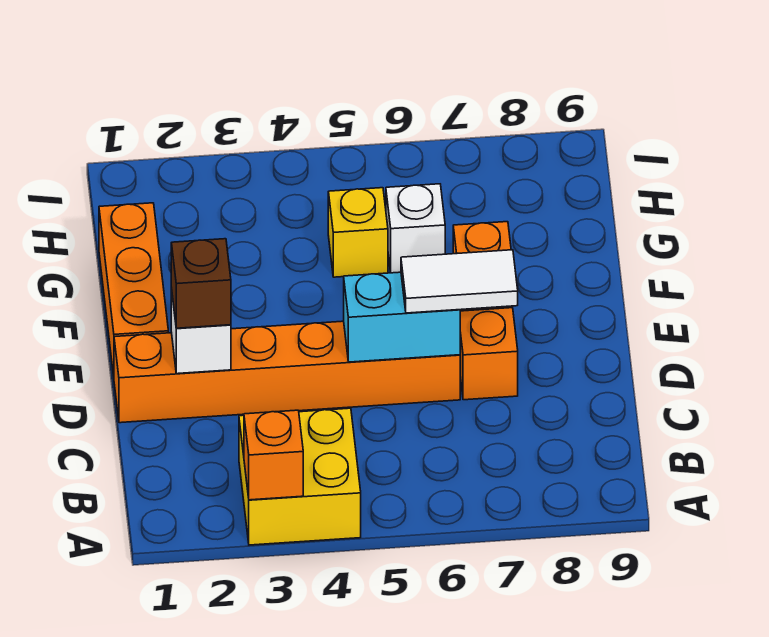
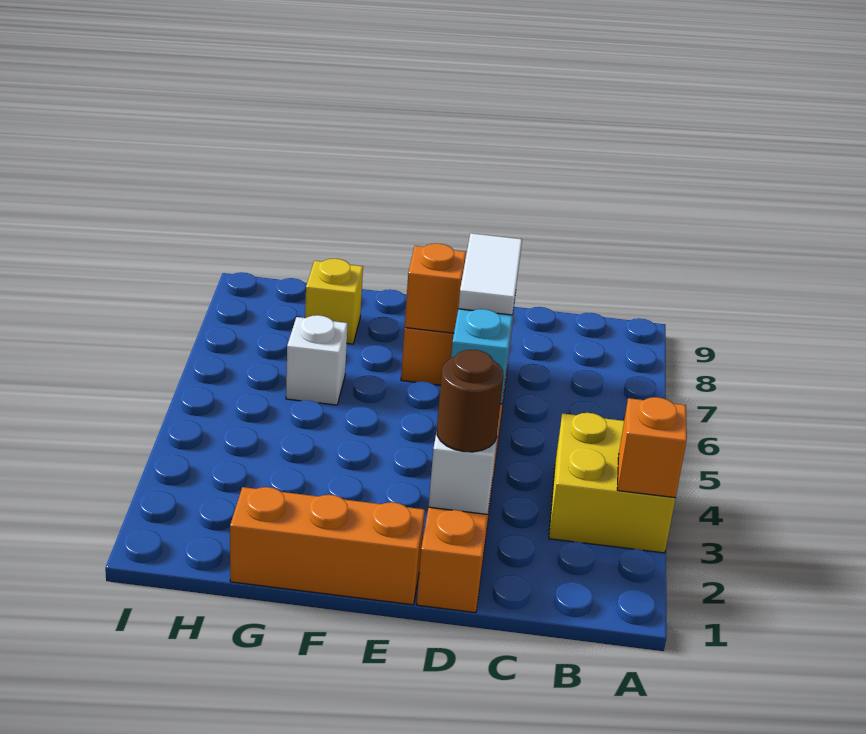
brown 1x1 brick [171,239,231,328] -> brown 1x1 round brick [437,350,504,452]
yellow 1x1 brick [328,188,388,277] -> yellow 1x1 brick moved to [305,259,363,344]

